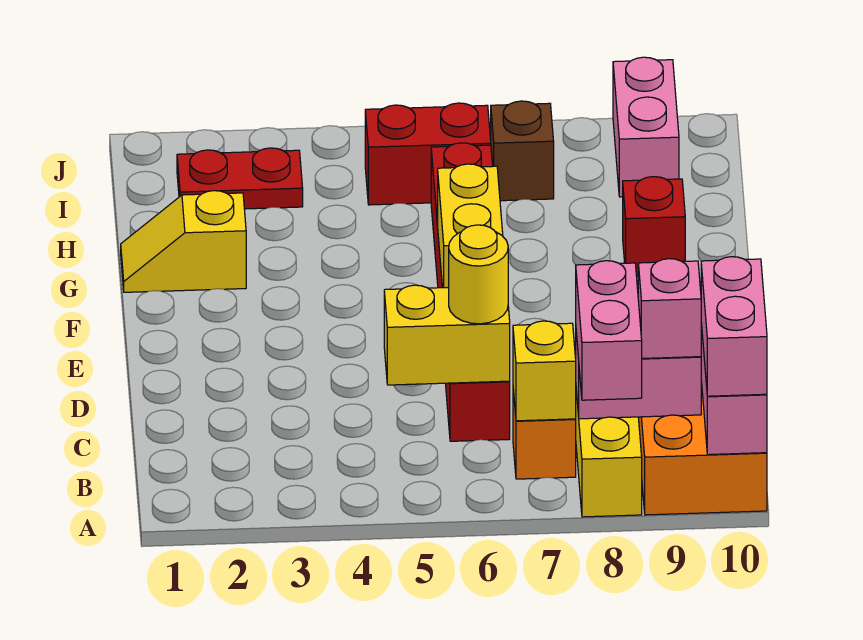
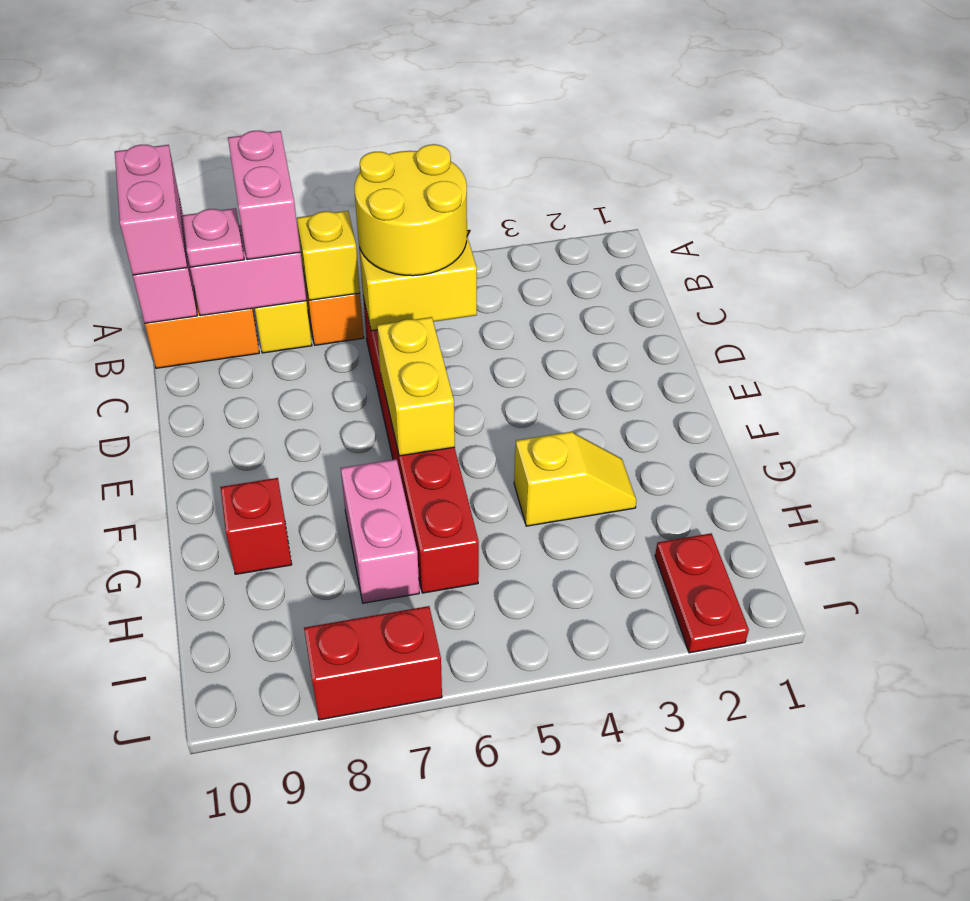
pink 1x1 brick [638,259,701,358] -> pink 1x1 plate [183,208,244,268]
yellow 1x1 round brick [449,225,508,324] -> yellow 2x2 round brick [354,144,467,276]
yellow 1x2 slope [121,191,246,292] -> yellow 1x2 slope moved to [514,432,637,526]
red 1x2 plate [177,148,303,209] -> red 1x2 plate turned to [655,533,749,653]
red 1x2 brick [365,103,491,205] -> red 1x2 brick moved to [304,606,442,720]
brown 1x1 brick [491,101,554,201] -> none
pink 1x2 brick [613,57,679,197] -> pink 1x2 brick moved to [341,459,419,603]

